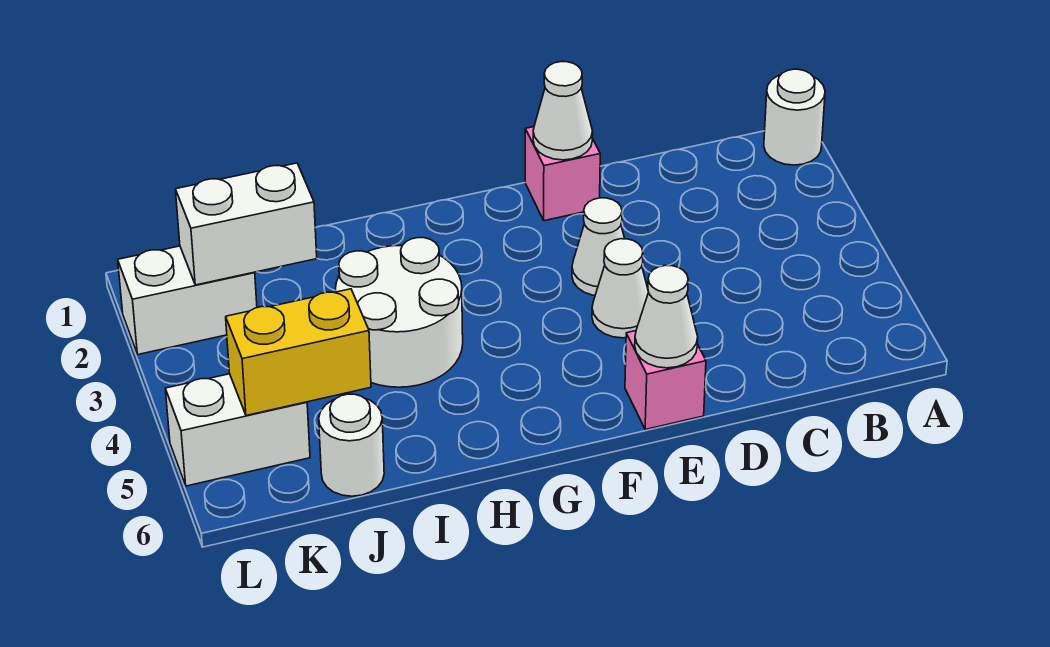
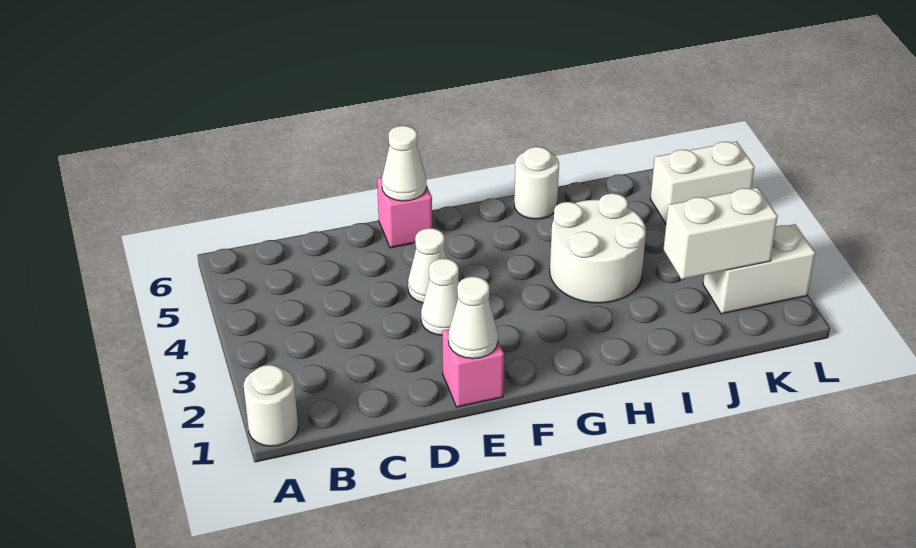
yellow 1x2 brick [226,289,371,415] -> none
white 1x1 round brick [319,394,384,496] -> white 1x1 round brick moved to [514,147,559,219]

